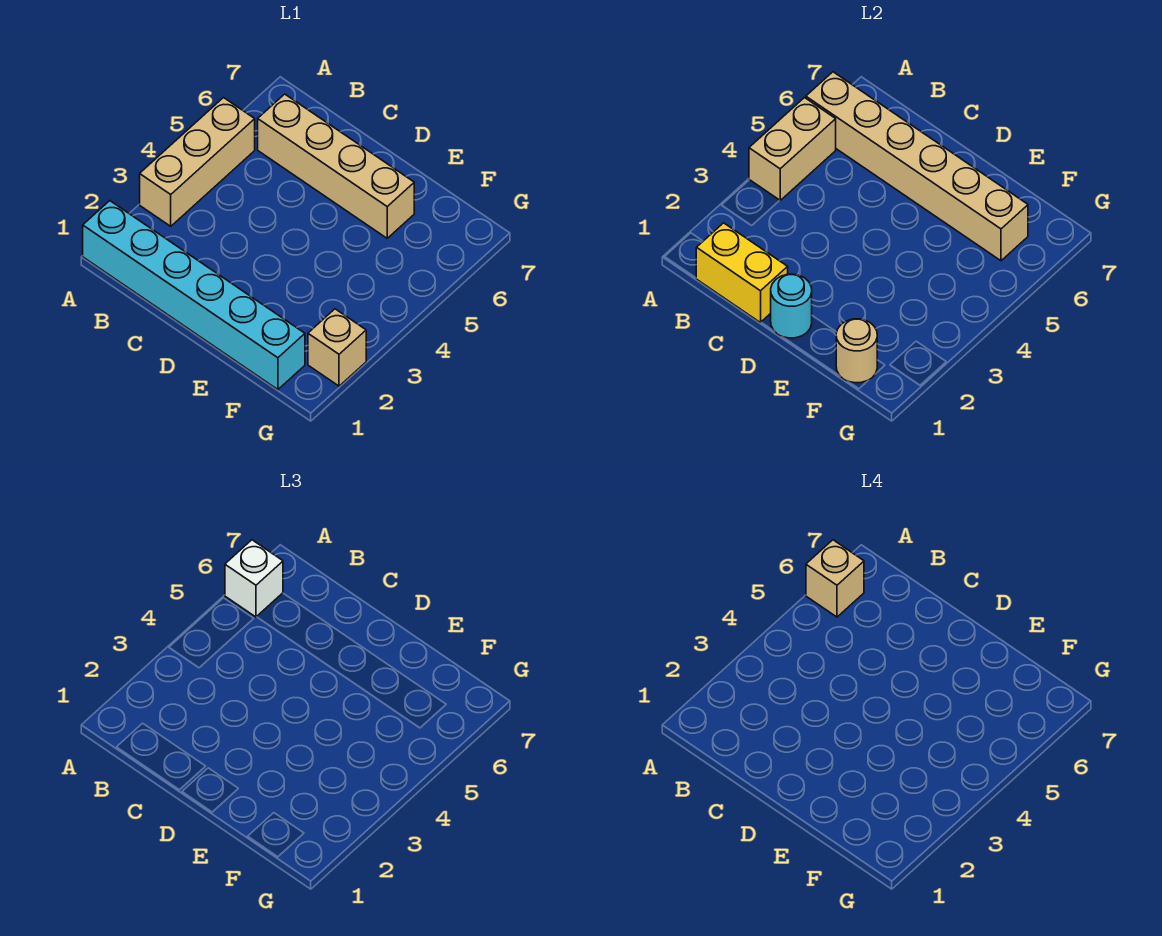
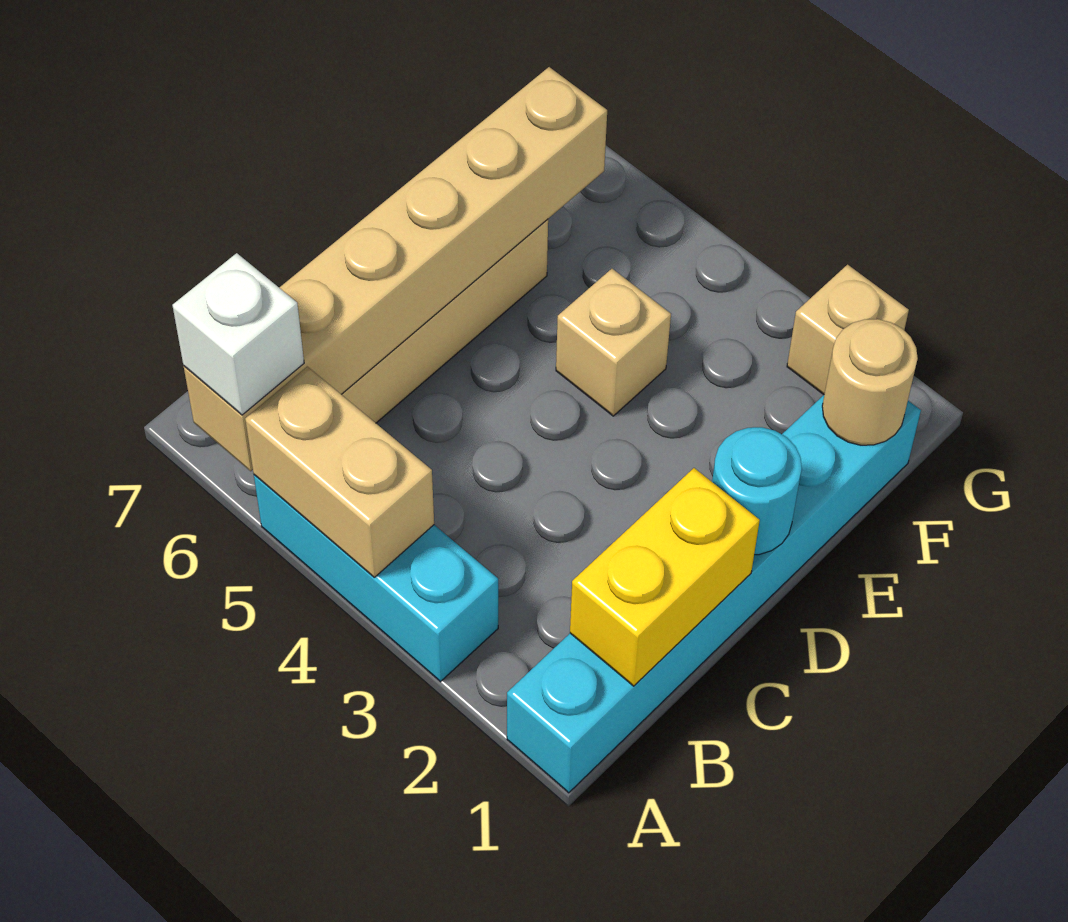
tan 1x3 brick [140,98,255,226] -> cyan 1x3 brick [254,475,498,682]
tan 1x1 brick [806,540,864,617] -> tan 1x1 brick moved to [556,269,671,416]

